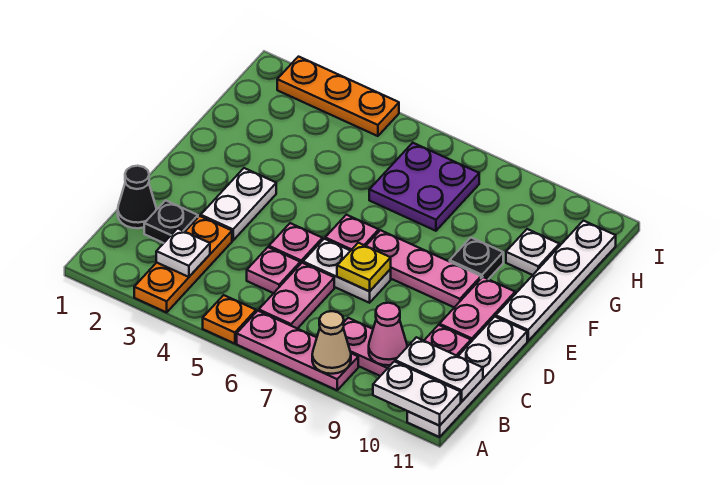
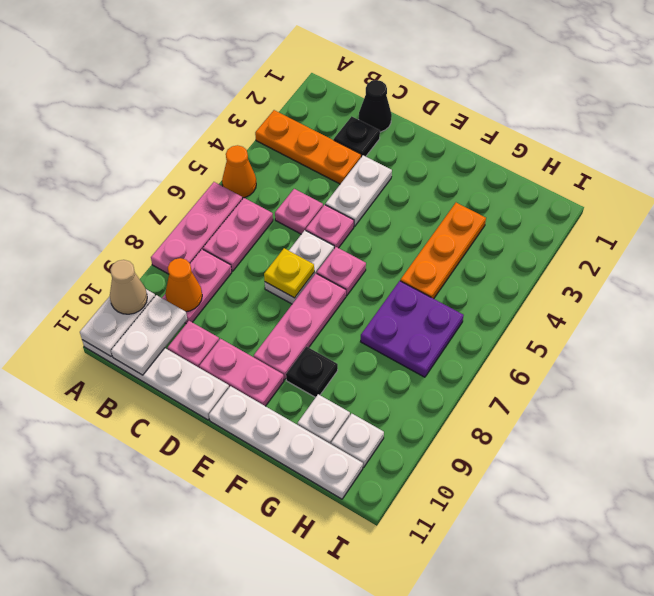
orange 1x1 plate [203,295,256,344] -> orange 1x1 cone [222,145,256,198]
tan 1x1 cone [312,311,351,374] -> tan 1x1 cone moved to [110,260,147,314]
white 1x1 plate [156,228,210,277] -> white 1x1 plate moved to [331,414,384,468]
pink 1x2 plate [259,263,334,329] -> pink 1x2 plate turned to [203,198,273,271]
pink 1x1 cone [369,303,407,365] -> orange 1x1 cone [165,258,202,312]
white 1x2 plate [201,168,276,240] -> white 1x2 plate turned to [325,155,392,226]
orange 1x3 plate [277,57,399,136] -> orange 1x3 plate moved to [400,203,486,299]

